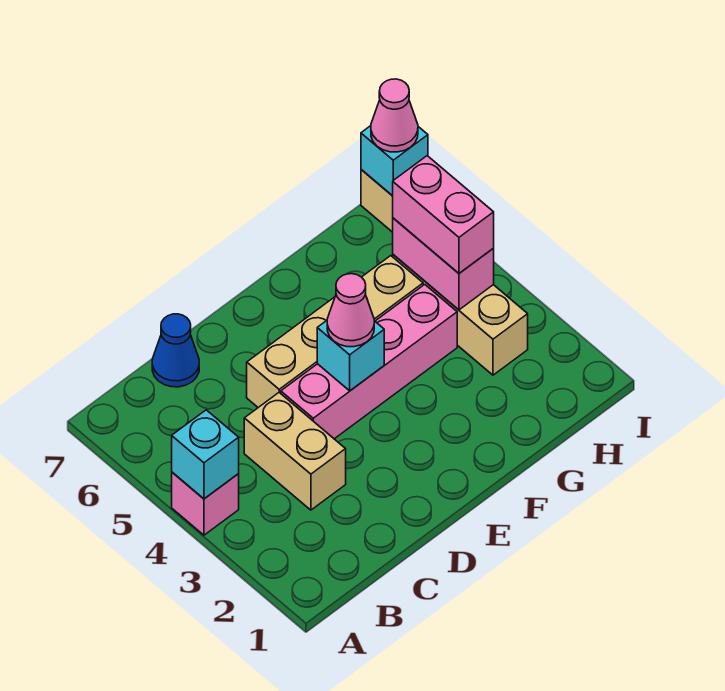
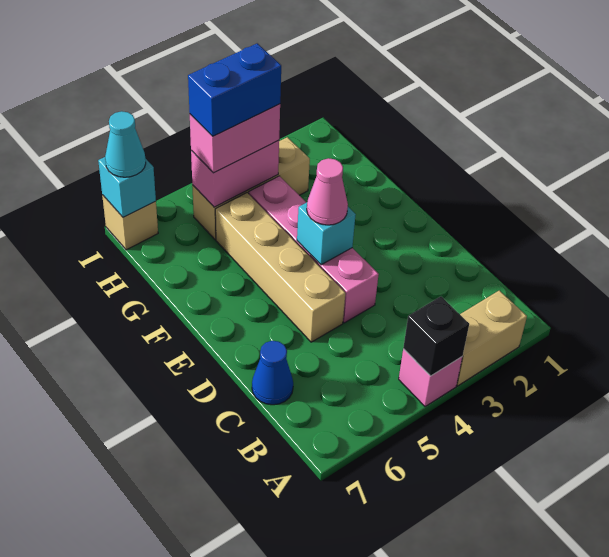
cyan 1x1 brick [172,410,239,499] -> black 1x1 brick [403,297,469,376]
tan 1x2 brick [244,393,346,510] -> tan 1x2 brick moved to [457,290,527,386]
none -> blue 1x2 brick [188,43,281,136]
pink 1x1 cone [371,79,418,152] -> cyan 1x1 cone [105,111,146,177]

